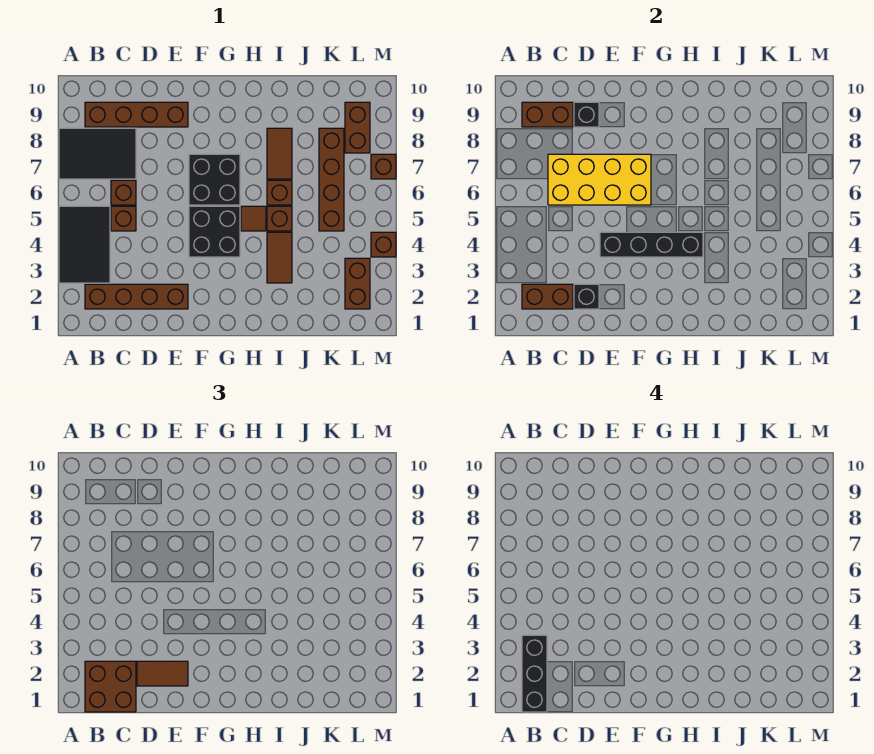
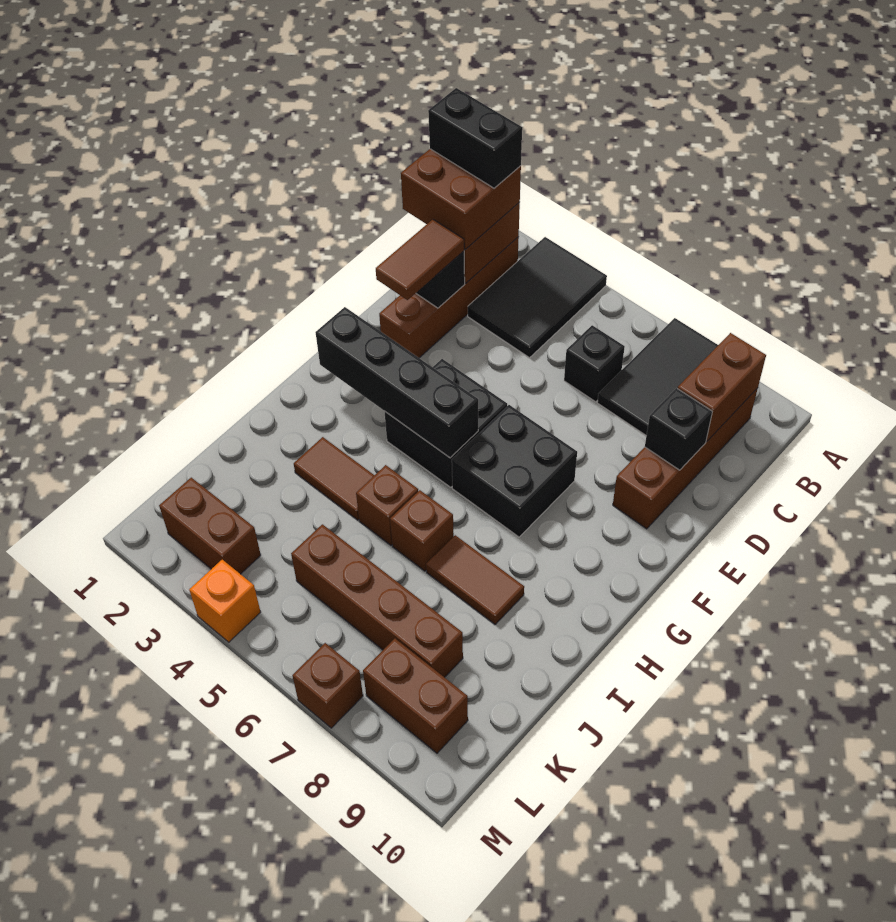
black 2x3 tile [59,206,110,283] -> black 2x3 tile turned to [468,237,607,358]
black 1x3 brick [522,635,547,712] -> black 1x2 brick [428,88,522,188]
brown 1x1 brick [111,206,136,231] -> none
brown 1x1 brick [111,180,136,205] -> black 1x1 brick [564,325,625,402]
yellow 2x4 brick [548,154,651,205] -> none
black 1x4 brick [600,232,703,257] -> black 1x4 brick turned to [315,307,478,458]
brown 1x1 tile [241,206,266,231] -> none
brown 1x1 brick [371,232,396,257] -> orange 1x1 brick [189,560,261,642]

